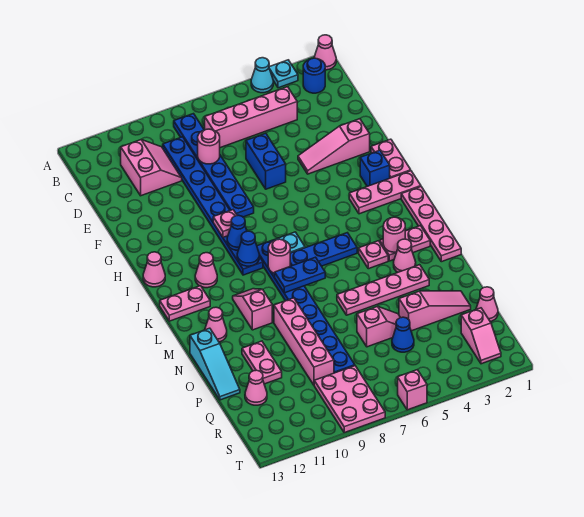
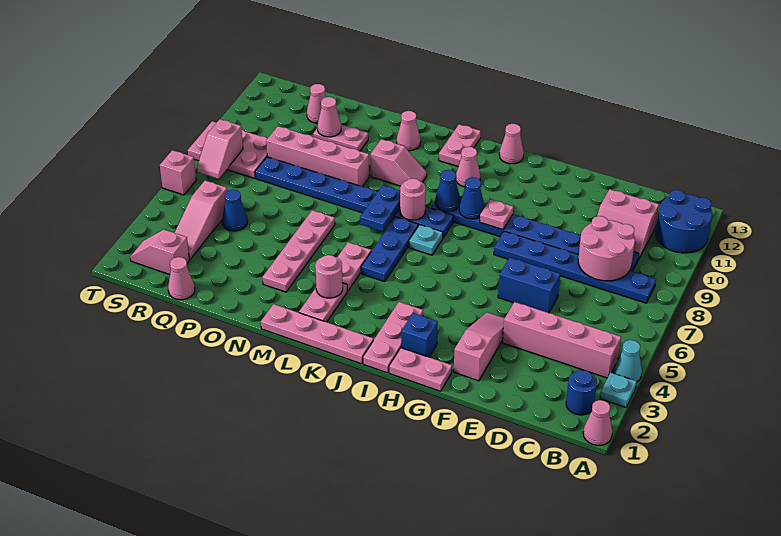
none -> blue 2x2 round brick [656,190,712,253]
pink 1x4 brick [205,87,297,148] -> pink 1x4 brick turned to [502,302,621,378]
pink 1x1 round brick [198,129,220,164] -> pink 2x2 round brick [578,216,635,281]
pink 1x1 plate [359,241,388,269] -> pink 1x2 plate [337,242,371,291]
pink 1x1 cone [394,239,416,272] -> pink 1x1 cone moved to [317,97,341,137]
cyan 1x3 slope [190,328,240,400] -> none
pink 1x3 slope [399,291,471,331] -> pink 1x3 slope moved to [175,181,227,259]
pink 1x2 slope [357,306,400,347] -> pink 1x2 slope moved to [197,119,243,179]

